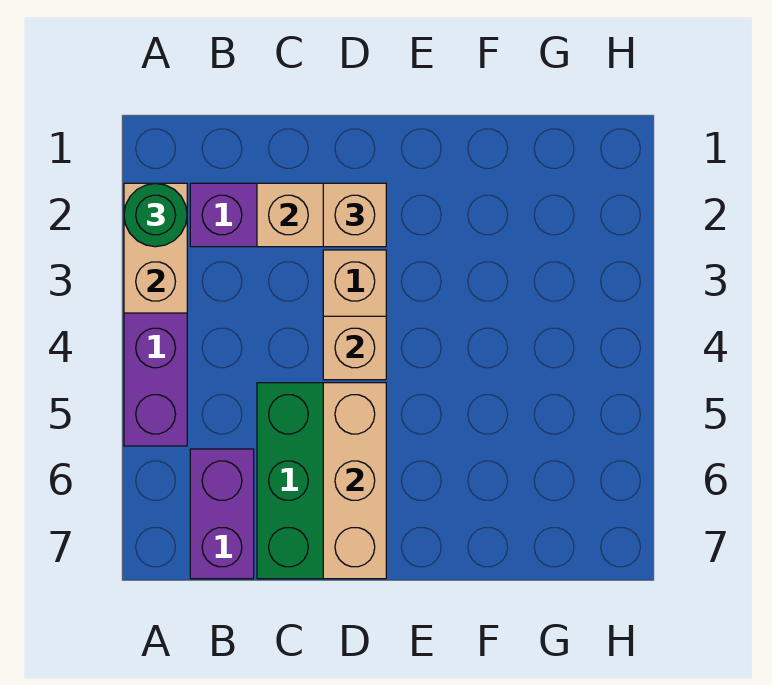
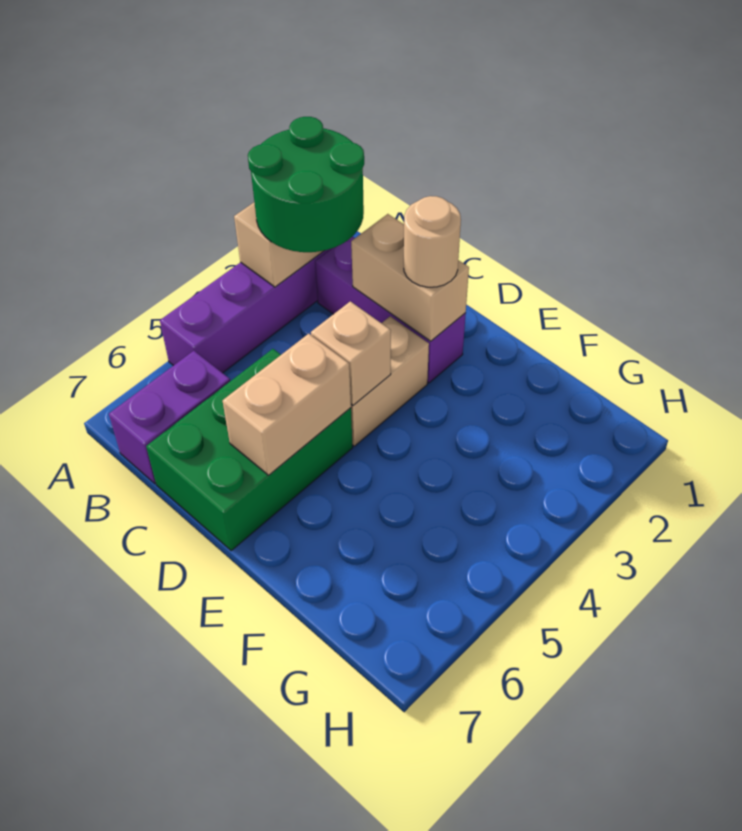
green 1x1 round brick [124,183,187,247] -> green 2x2 round brick [248,117,364,252]
tan 1x1 brick [323,183,386,247] -> tan 1x1 round brick [404,196,461,287]
tan 1x3 brick [323,383,386,579] -> tan 1x2 brick [223,334,351,475]

